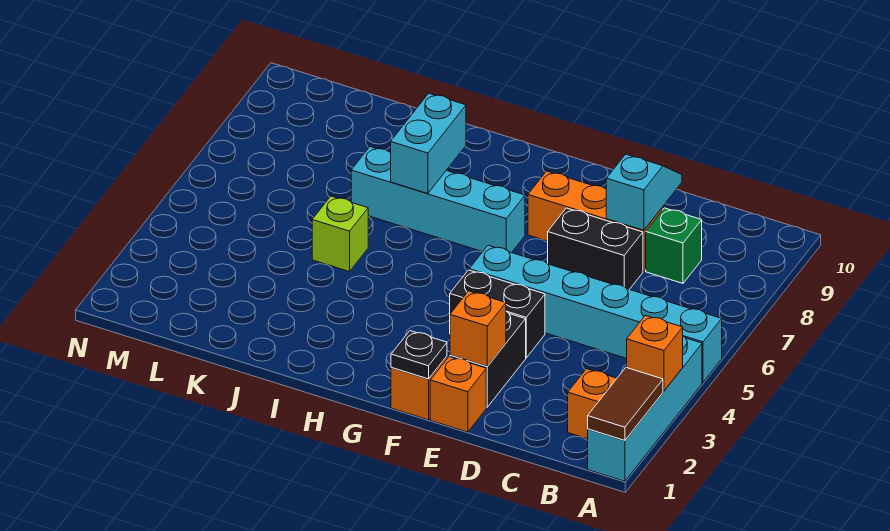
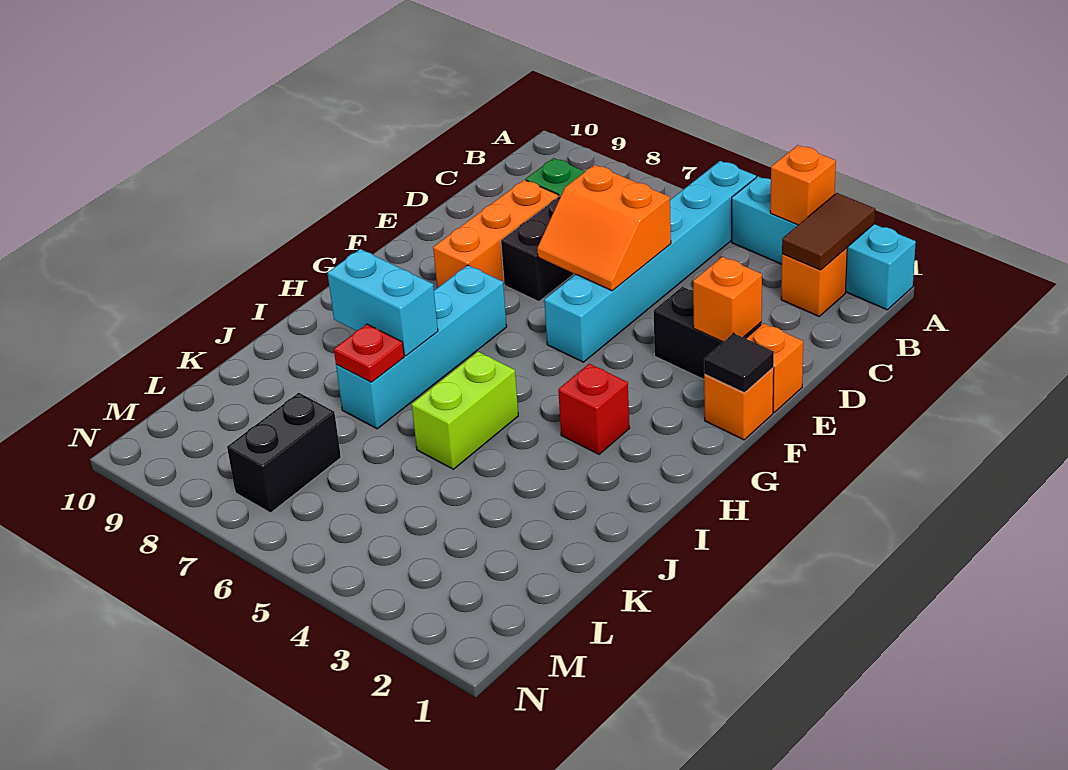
brown 1x2 tile [588,367,663,440] -> brown 1x2 tile turned to [782,193,875,270]
none -> orange 2x2 slope [537,165,671,291]
cyan 1x2 slope [606,154,682,230] -> none
black 1x2 brick [450,270,545,358] -> black 1x2 brick moved to [227,393,341,513]
black 1x1 plate [391,331,447,379] -> black 1x1 tile [704,333,774,393]
none -> red 1x1 brick [558,364,630,454]
lime 1x1 brick [312,196,368,272] -> lime 1x2 brick [412,352,518,469]
none -> red 1x1 plate [334,324,404,382]

